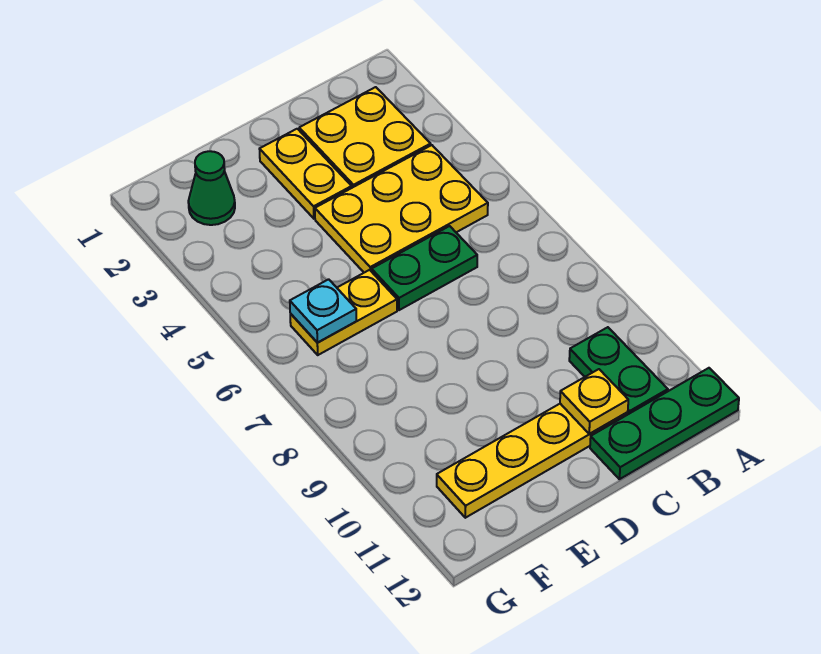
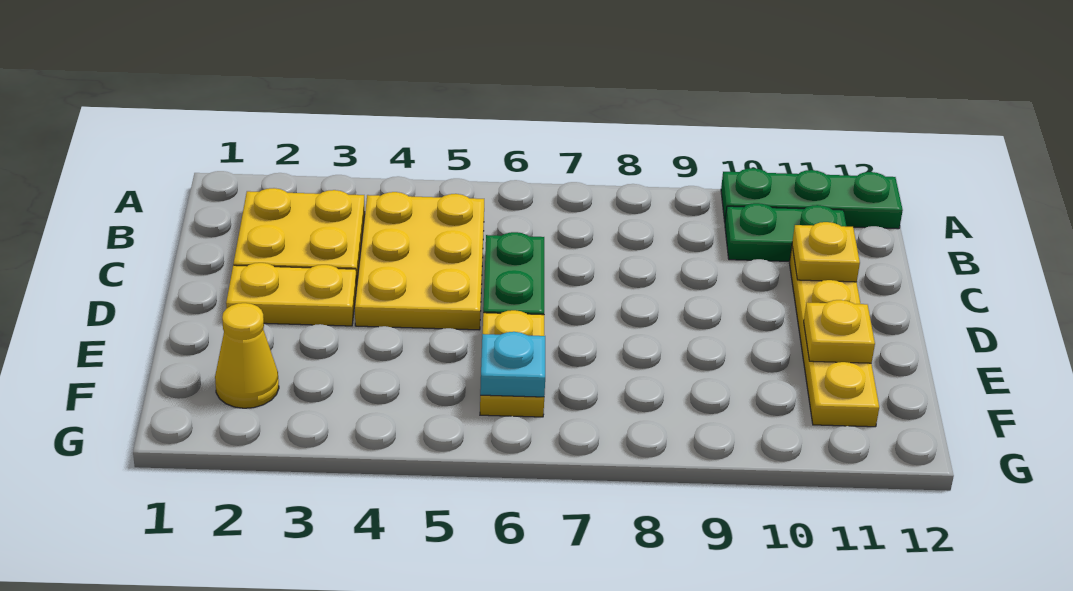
green 1x3 plate [590,368,739,479] -> green 1x3 plate turned to [721,168,903,229]
none -> yellow 1x1 plate [804,300,875,363]
green 1x1 cone [188,151,235,225] -> yellow 1x1 cone [215,303,279,408]

